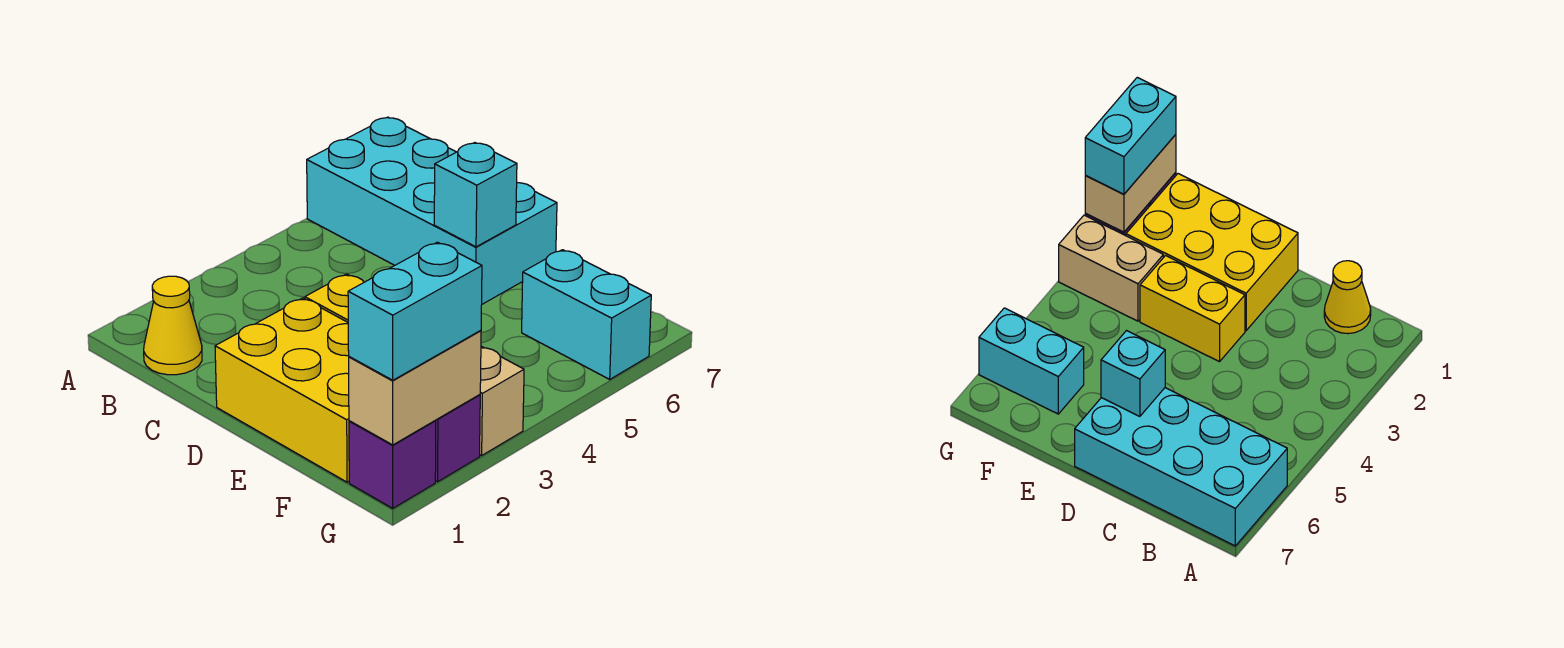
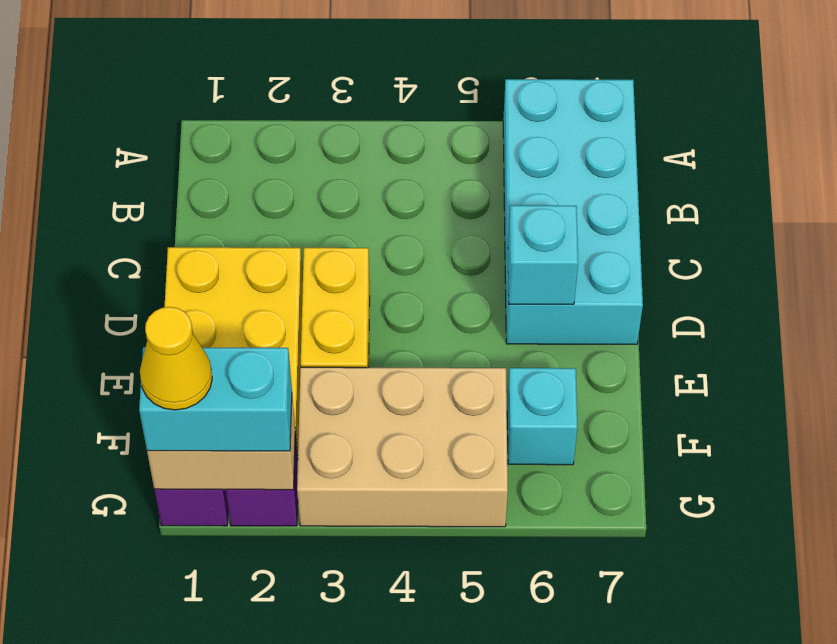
yellow 1x1 cone [144,276,202,375] -> yellow 1x1 cone moved to [140,307,212,410]
tan 1x2 brick [480,346,524,456] -> tan 2x3 brick [297,367,508,527]
cyan 1x2 brick [522,250,651,379] -> cyan 1x1 brick [507,368,577,465]

